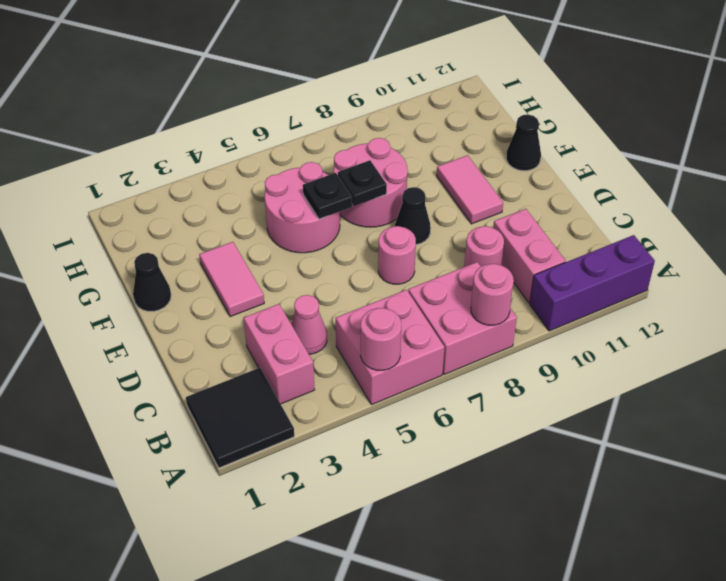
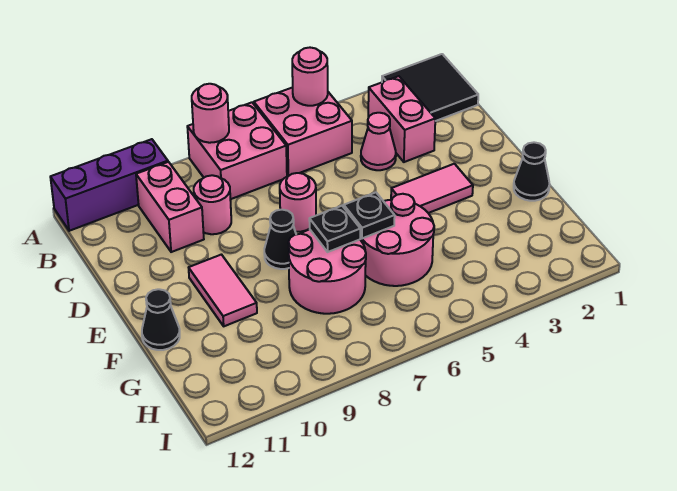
pink 1x2 tile [199,242,264,317] -> pink 1x2 tile turned to [391,164,473,213]

